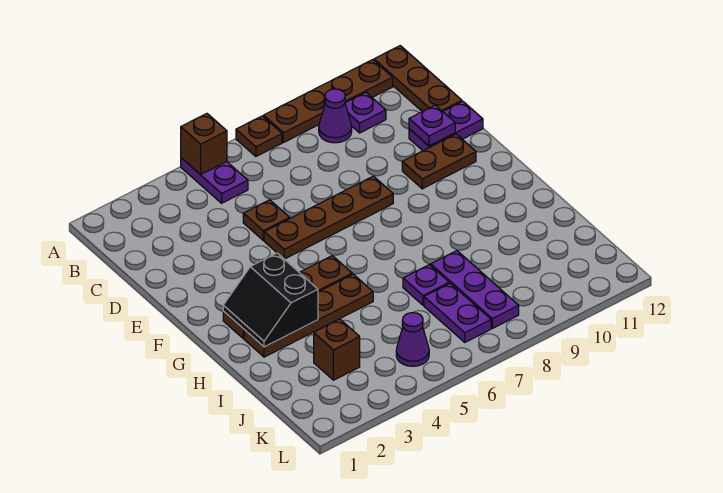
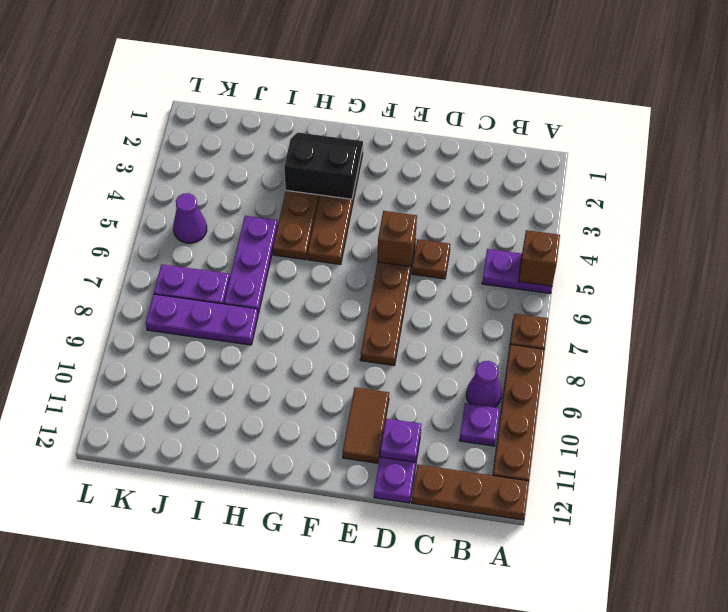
brown 1x2 plate [402,134,476,189] -> brown 1x2 tile [343,387,389,463]
purple 1x1 plate [403,265,449,305] -> purple 1x3 plate [224,216,278,314]
brown 1x1 brick [314,319,360,380] -> brown 1x1 brick moved to [377,211,417,267]

